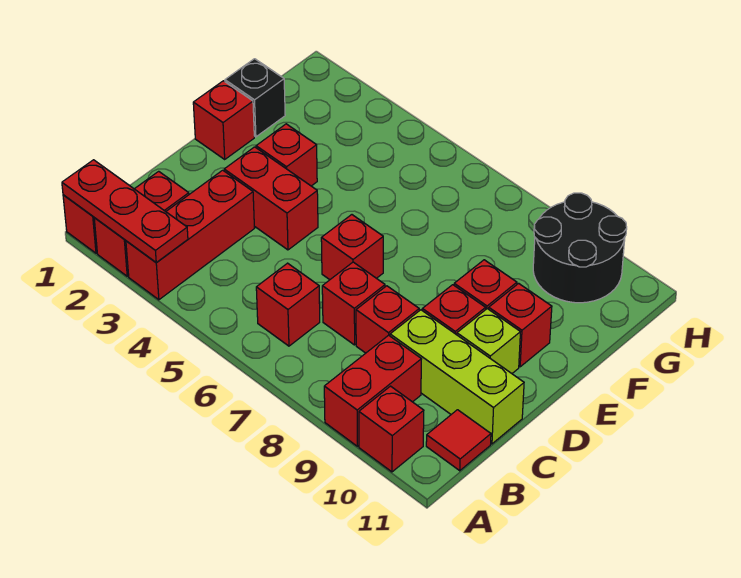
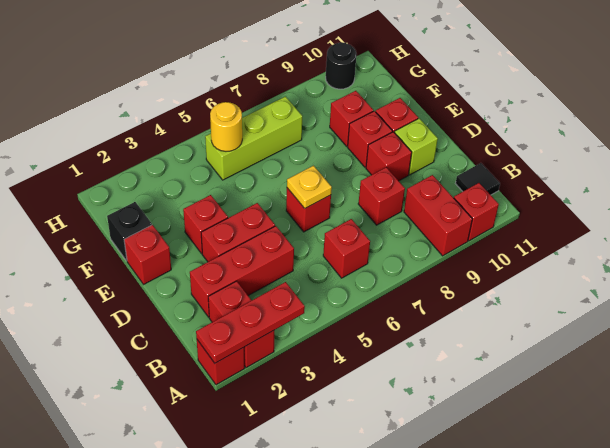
red 1x3 brick [126,170,254,300] -> red 1x3 brick turned to [190,226,294,317]
red 1x1 tile [426,410,491,471] -> black 1x1 tile [456,163,500,195]
red 1x1 brick [322,262,385,345] -> red 1x1 brick moved to [330,91,373,146]
lime 1x3 brick [390,310,524,444] -> lime 1x3 brick moved to [205,97,302,180]
none -> yellow 1x1 plate [287,166,332,208]
none -> yellow 1x1 round brick [210,102,242,151]
black 2x2 round brick [533,193,627,303] -> black 1x1 round brick [326,42,357,89]

